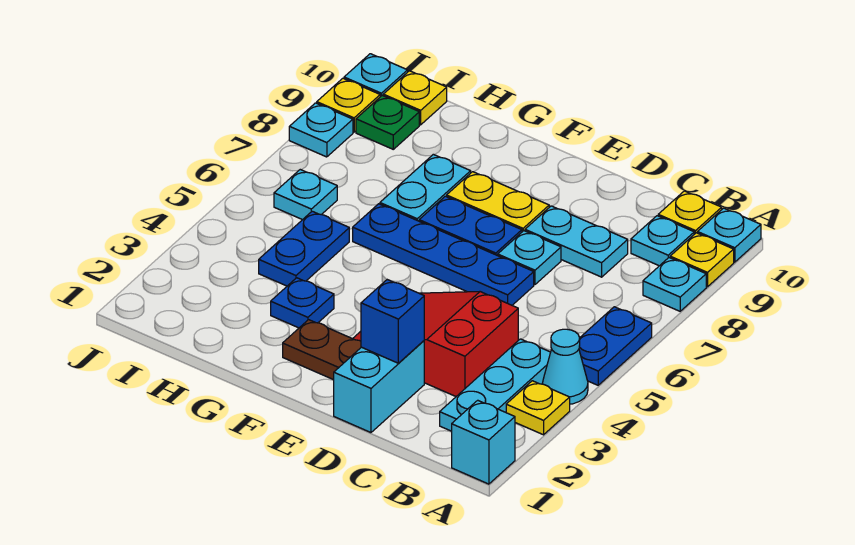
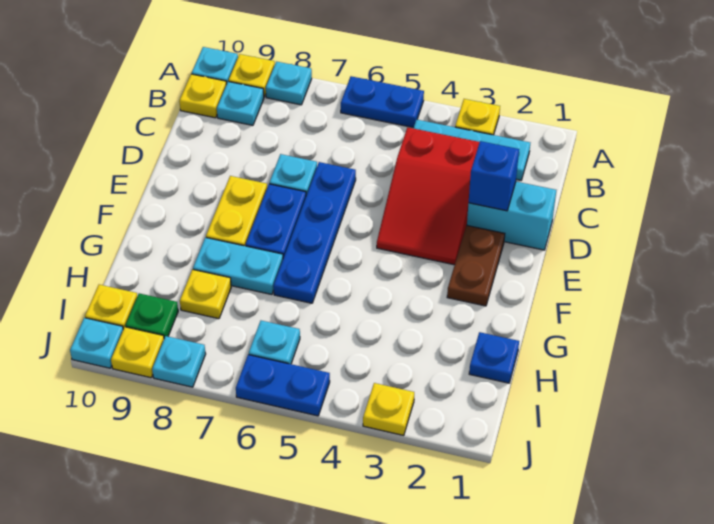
cyan 1x1 brick [452,400,515,484] -> none
cyan 1x1 cone [542,329,588,404] -> none
cyan 1x2 plate [525,206,628,277] -> none
blue 1x1 plate [271,278,334,328] -> blue 1x1 plate moved to [469,332,519,383]
blue 1x2 plate [259,211,349,286] -> blue 1x2 plate moved to [236,355,330,416]
none -> yellow 1x1 plate [180,269,231,319]
none -> yellow 1x1 plate [363,383,414,436]

